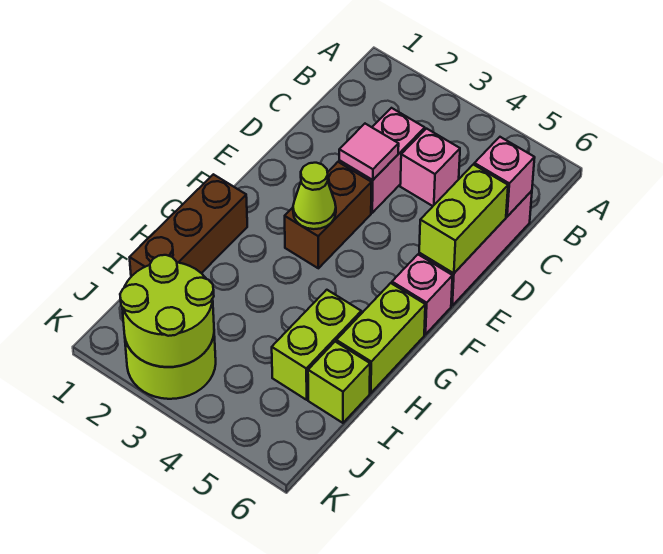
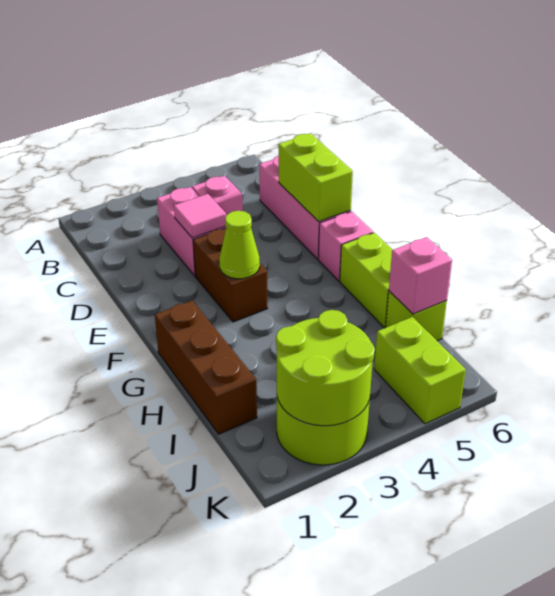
pink 1x1 brick [474,137,535,216] -> pink 1x1 brick moved to [389,237,452,314]
lime 1x2 brick [272,290,361,400] -> lime 1x2 brick moved to [374,317,466,424]

